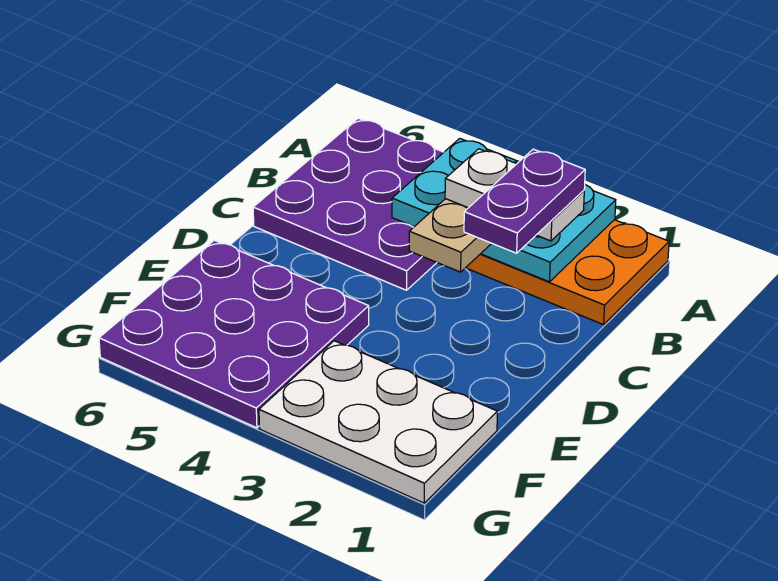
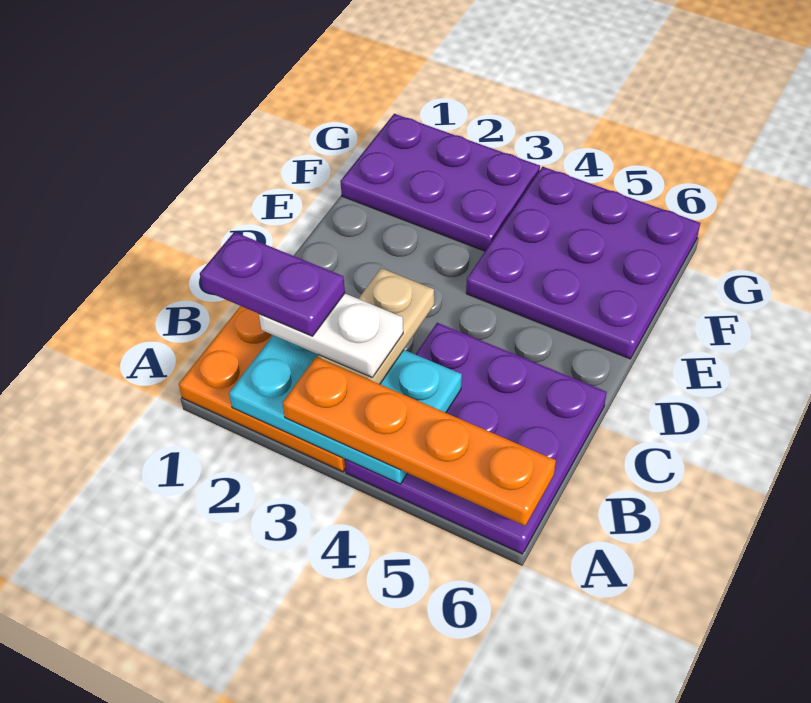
none -> orange 1x4 plate [283,357,556,526]
purple 1x2 plate [464,149,585,253] -> purple 1x2 plate turned to [200,232,345,336]
white 2x3 plate [259,341,497,503] -> purple 2x3 plate [340,114,540,251]

